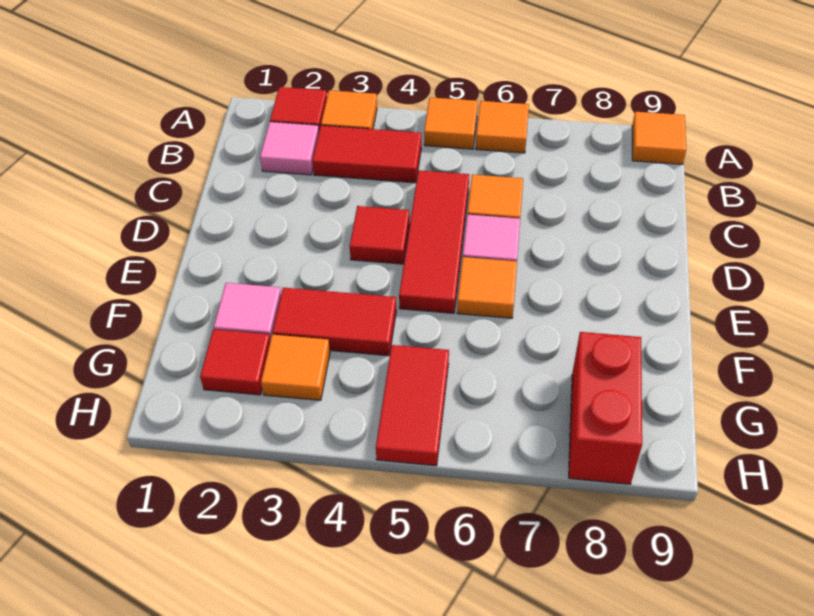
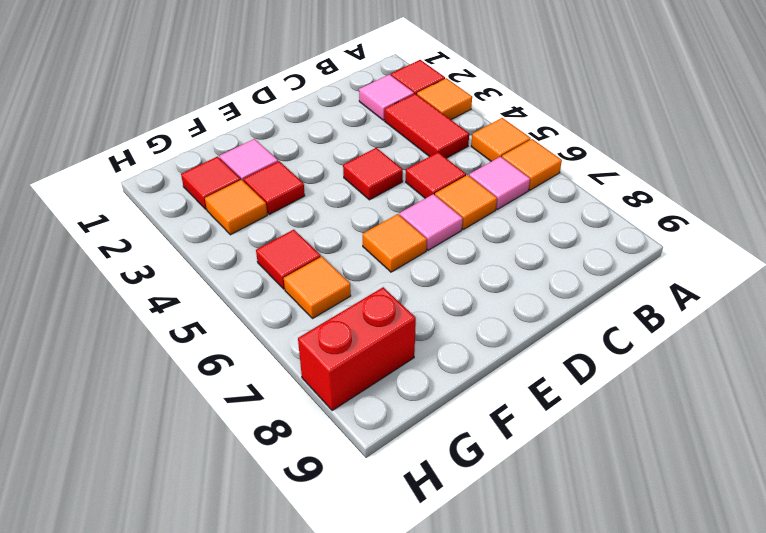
orange 1x1 tile [632,112,686,164] -> orange 1x1 tile moved to [284,257,351,319]
none -> pink 1x1 tile [469,157,530,209]
red 1x3 tile [399,170,469,313] -> red 1x1 tile [406,152,466,198]
red 1x2 tile [272,288,396,356] -> red 1x1 tile [244,161,305,214]
red 1x2 tile [376,345,449,466] -> red 1x1 tile [256,230,321,289]

